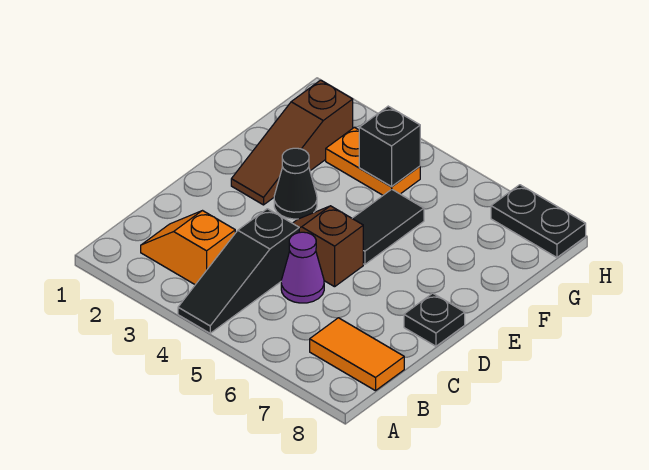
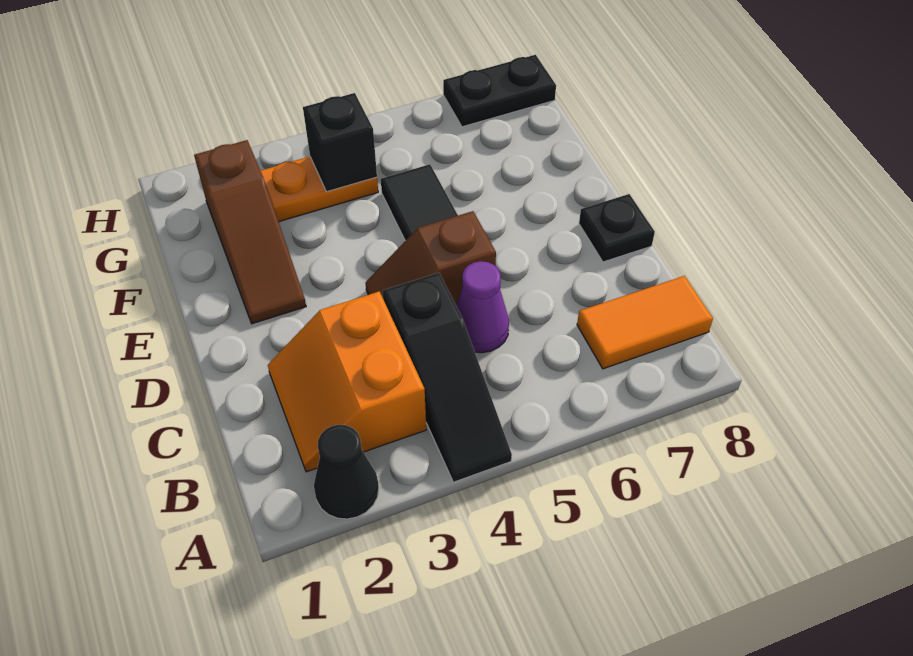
orange 1x2 slope [141,211,235,285] -> orange 2x2 slope [268,291,426,472]
black 1x1 cone [274,148,317,219] -> black 1x1 cone moved to [314,425,379,519]

